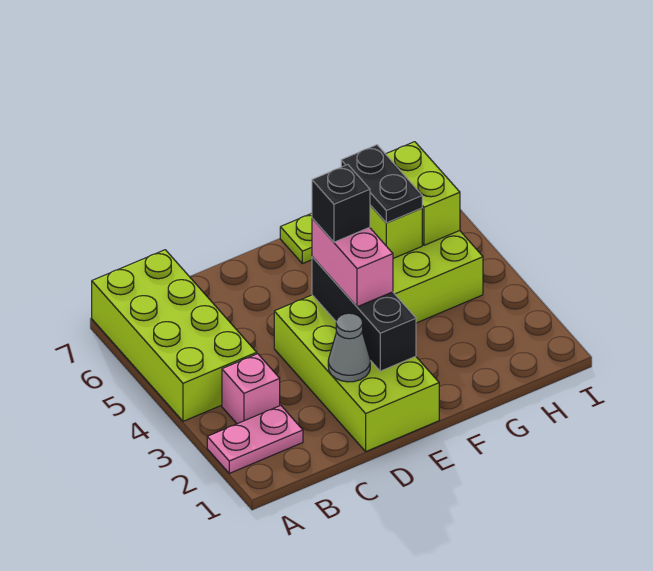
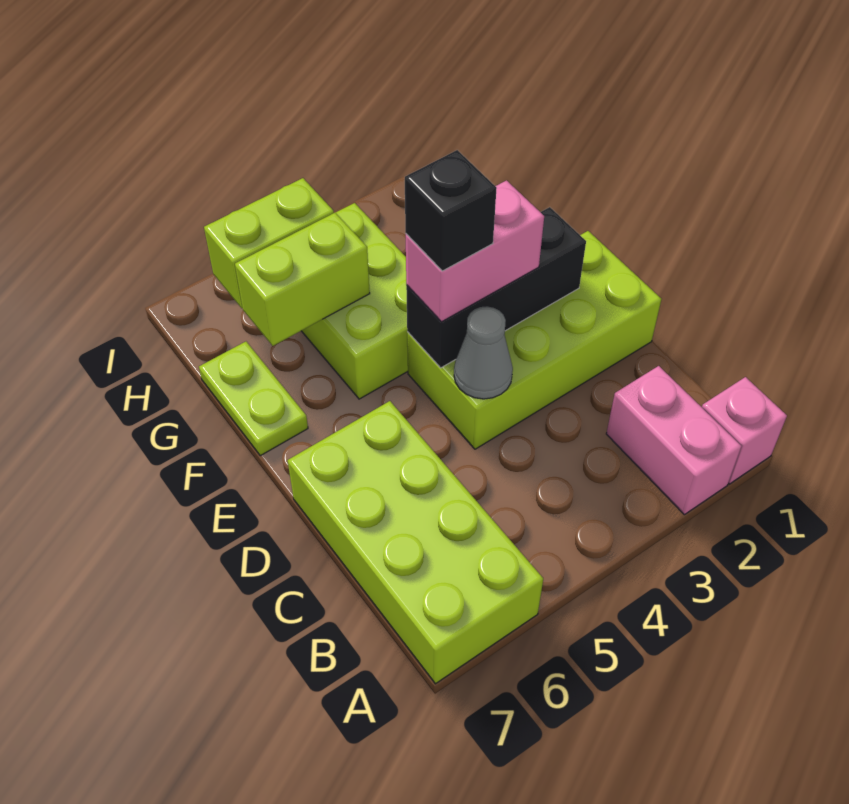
pink 1x2 plate [207,405,303,473] -> pink 1x2 brick [606,366,742,515]
lime 2x4 brick [92,250,257,421] -> lime 2x4 brick turned to [288,401,543,684]
pink 1x1 brick [222,354,280,424] -> pink 1x1 brick moved to [702,377,787,484]
grey 1x1 cone [328,313,370,382] -> grey 1x1 cone moved to [454,306,513,399]
black 1x2 plate [341,145,422,223] -> none

